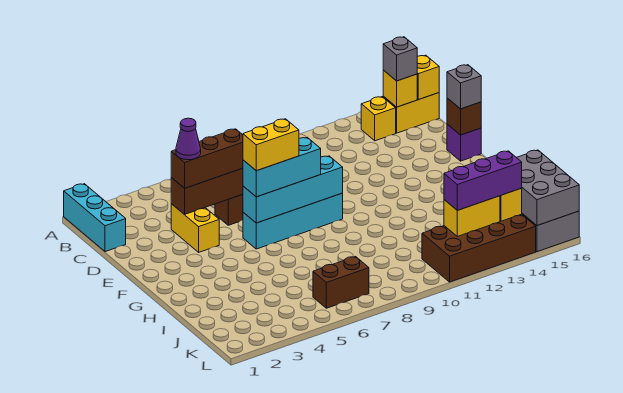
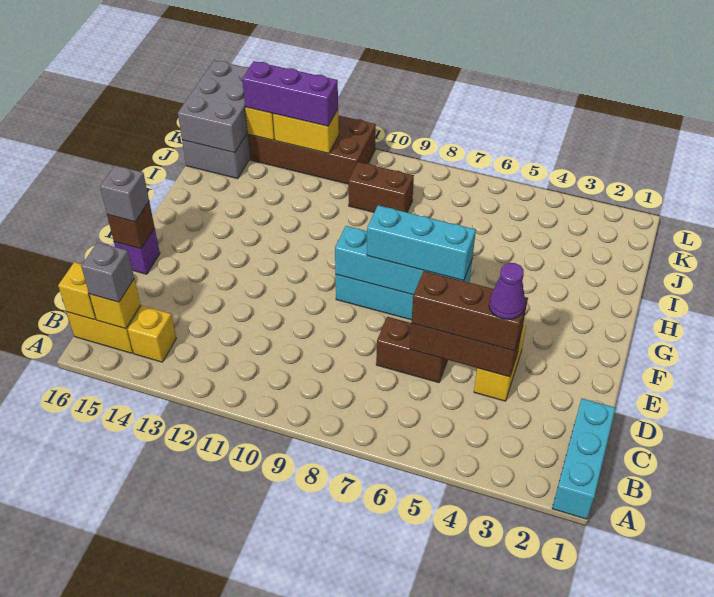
yellow 1x2 brick [243,119,299,171] -> none
brown 1x2 brick [313,257,369,308] -> brown 1x2 brick moved to [348,162,414,212]

